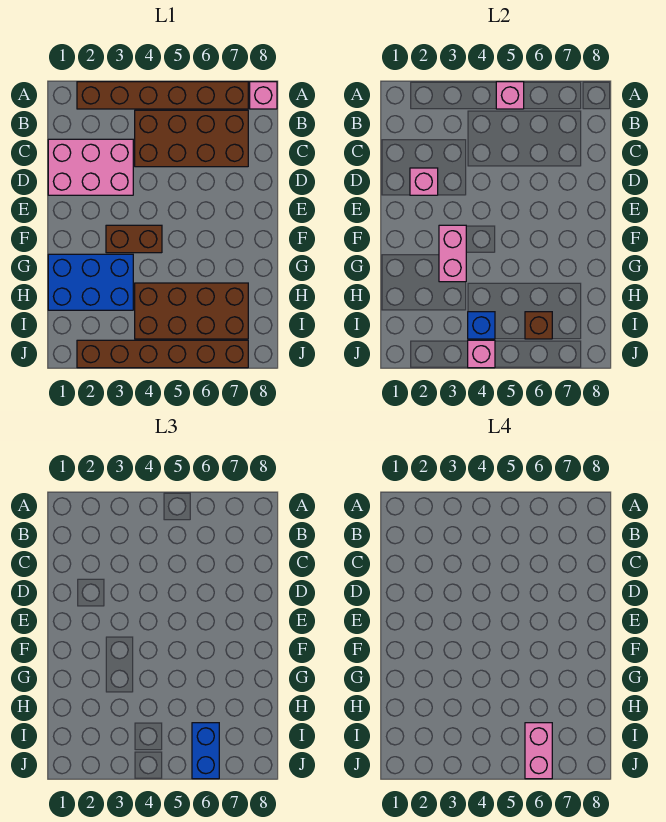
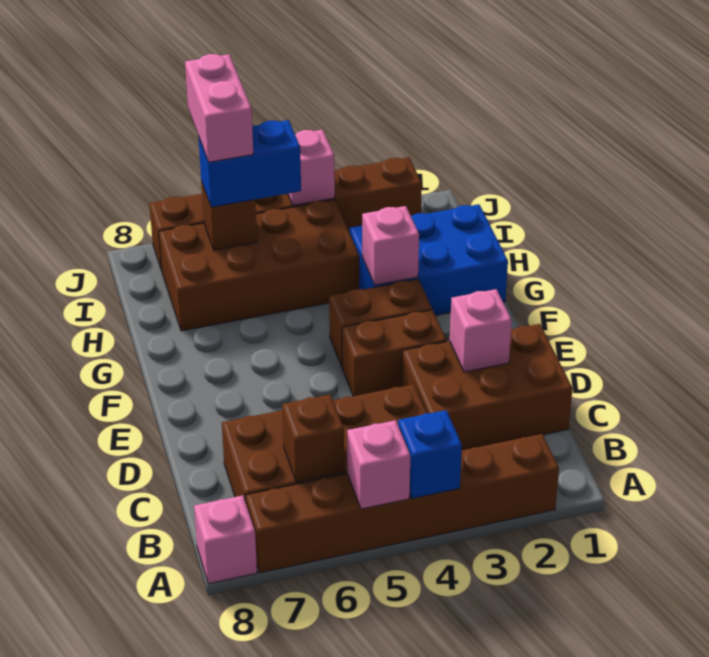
none -> brown 1x1 brick [282,394,344,482]
pink 2x3 brick [48,139,133,195] -> brown 2x3 brick [402,324,572,450]
none -> brown 1x2 brick [342,310,447,396]
pink 1x2 brick [439,225,466,282] -> pink 1x1 brick [362,206,419,285]
blue 1x1 brick [468,312,495,339] -> blue 1x1 brick moved to [398,410,462,498]
blue 1x2 brick [192,723,219,779] -> blue 1x2 brick turned to [198,120,301,207]

